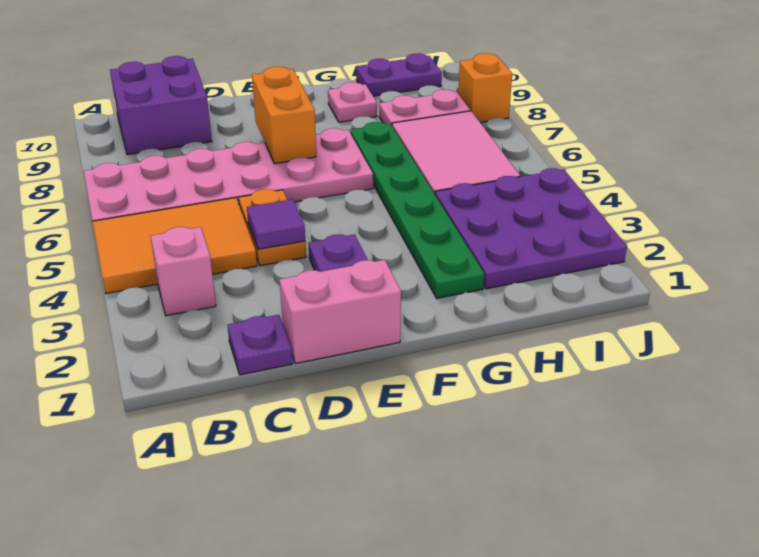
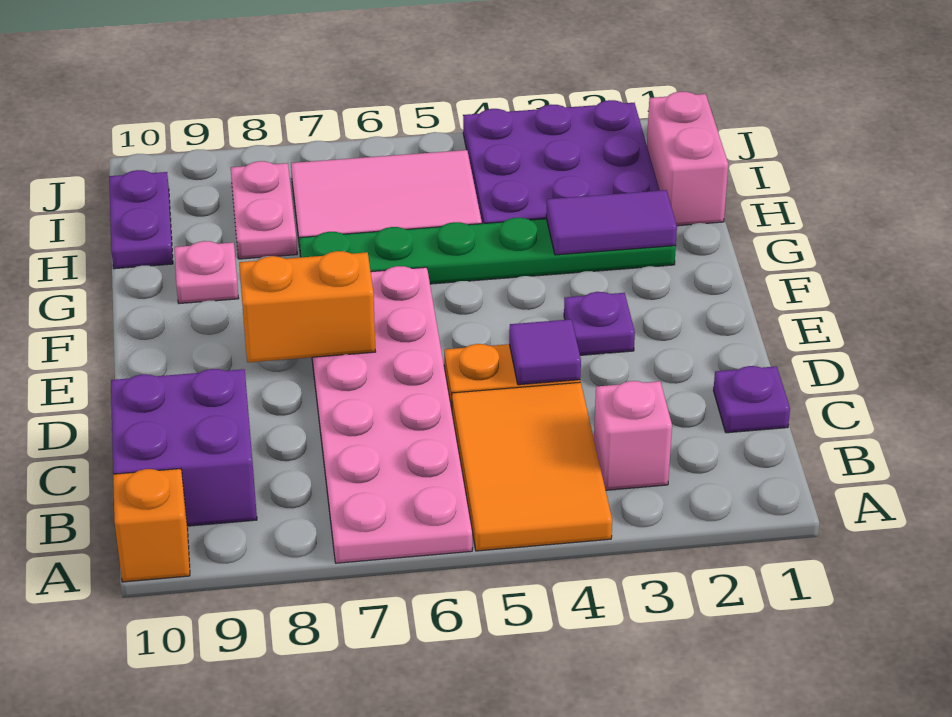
pink 1x2 brick [279,260,401,364] -> pink 1x2 brick moved to [647,92,728,226]
none -> purple 1x2 tile [546,190,677,255]
orange 1x1 brick [458,53,512,123] -> orange 1x1 brick moved to [113,469,190,582]

